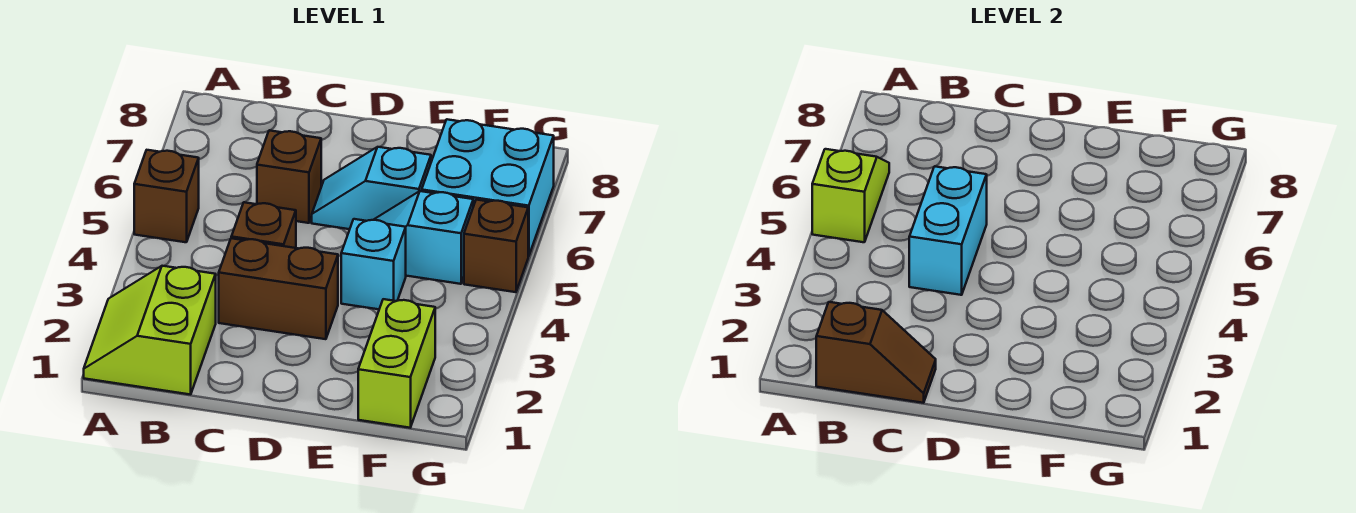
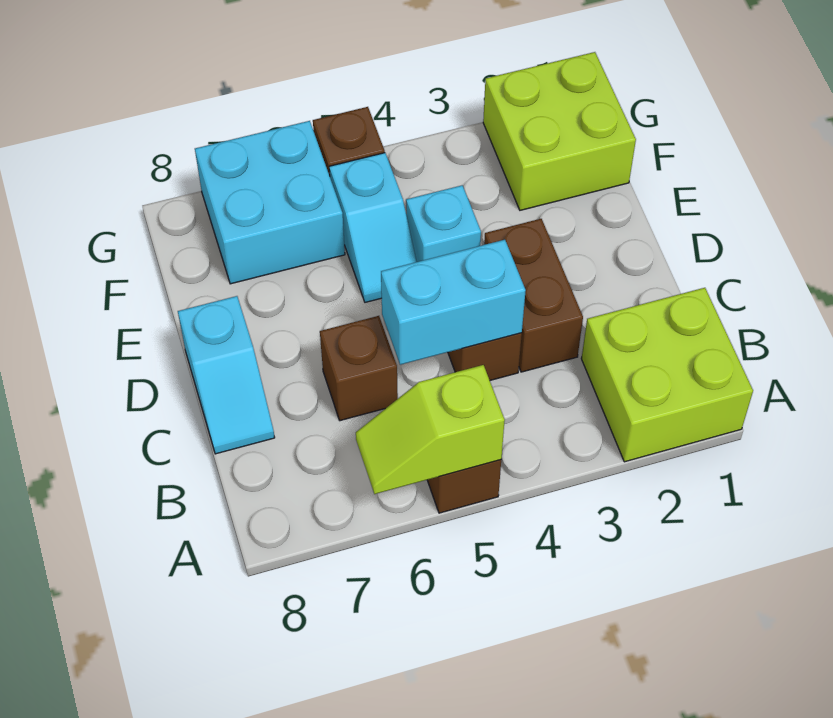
lime 2x2 slope [84,266,216,395] -> lime 2x2 brick [581,288,753,462]
brown 1x2 slope [816,302,936,403] -> none
cyan 1x2 slope [312,147,431,229] -> cyan 1x2 slope moved to [178,296,275,454]
lime 1x2 brick [358,299,435,428] -> lime 2x2 brick [483,52,636,210]

